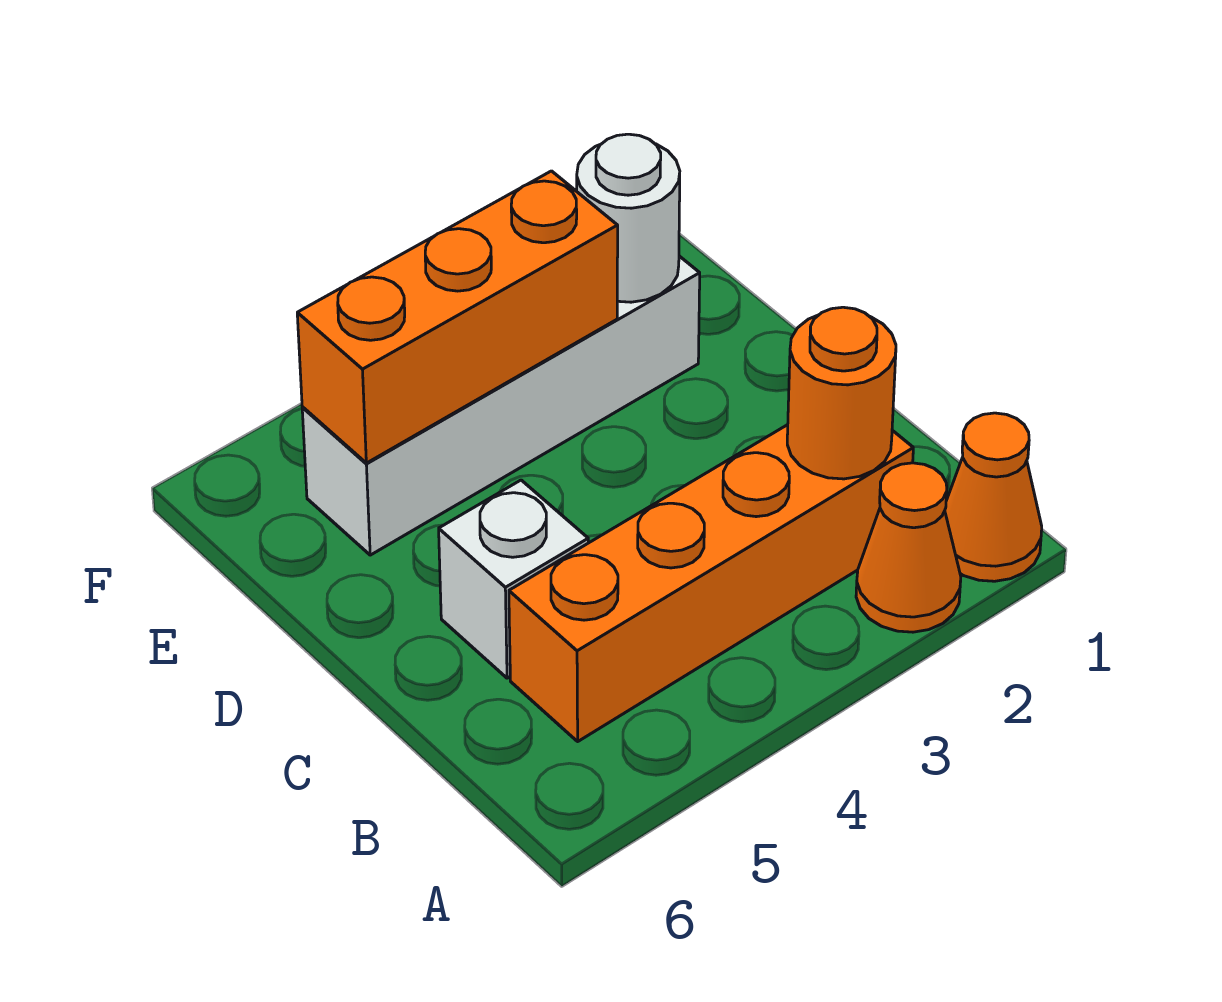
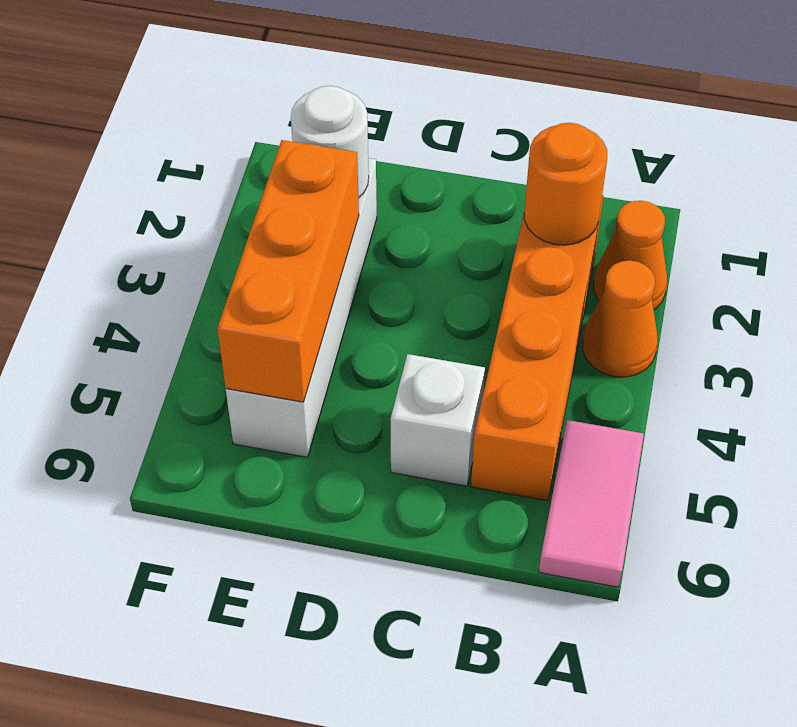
orange 1x1 cone [945,413,1042,581] -> orange 1x1 cone moved to [583,261,658,377]
none -> pink 1x2 tile [539,420,644,587]

